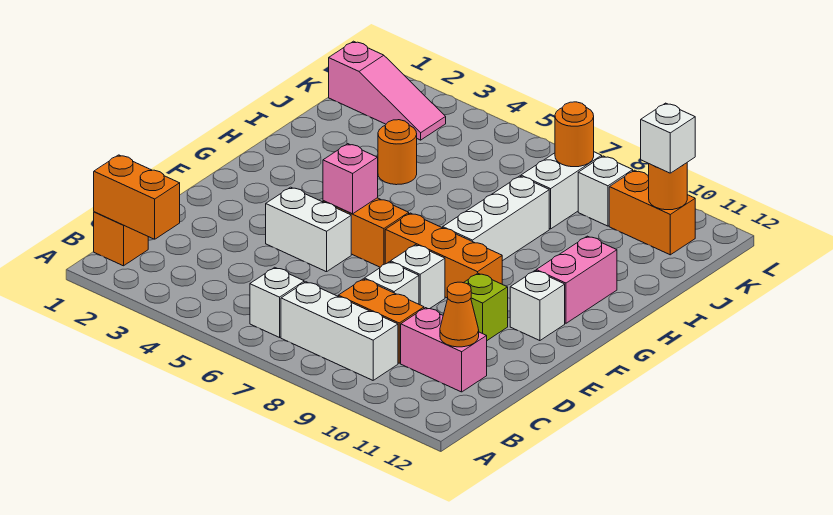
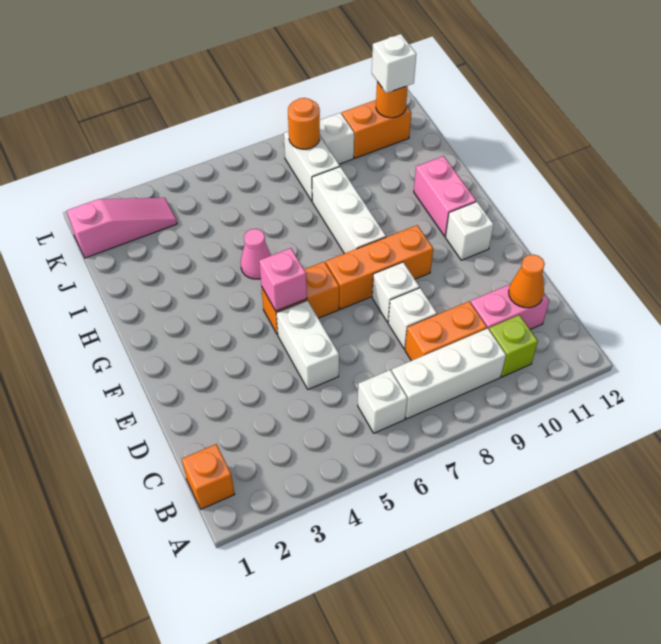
orange 1x2 brick [94,155,180,239] -> none
white 1x2 brick [266,187,351,272] -> white 1x2 brick turned to [276,300,339,389]
lime 1x1 brick [464,273,508,340] -> lime 1x1 brick moved to [489,315,538,377]
none -> pink 1x1 cone [241,229,271,279]
orange 1x1 round brick [378,120,417,185] -> none

